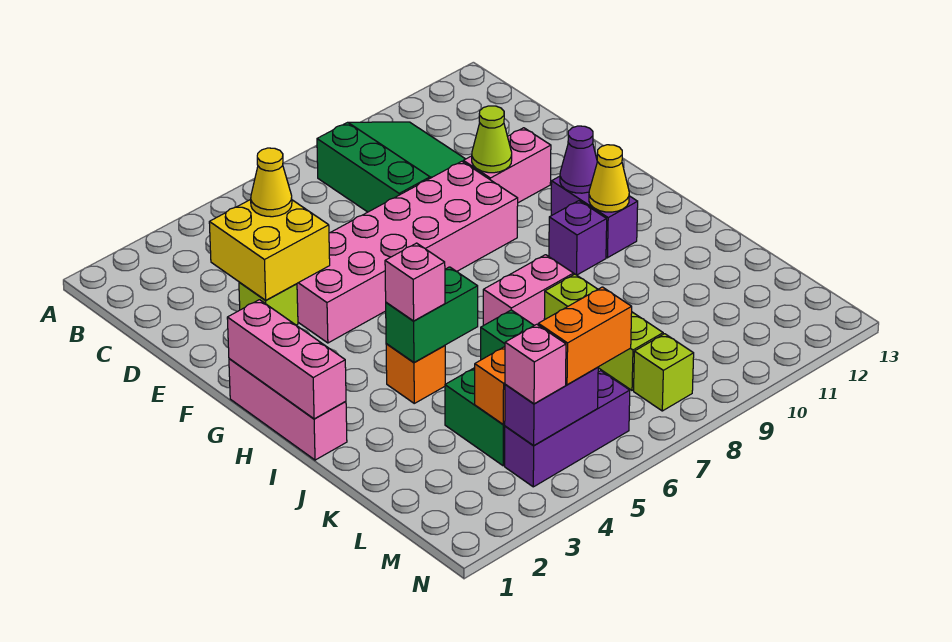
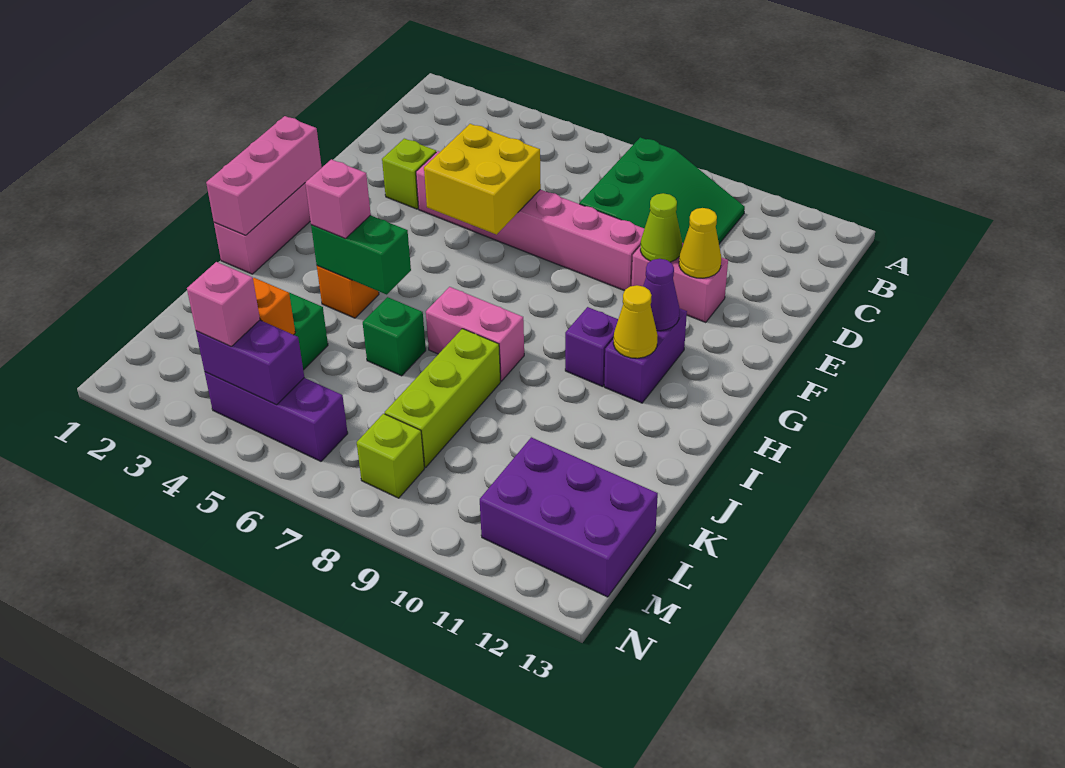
yellow 2x2 brick [209,200,330,300] -> yellow 2x2 brick moved to [424,124,541,235]
yellow 1x1 cone [251,148,292,217] -> yellow 1x1 cone moved to [679,208,721,278]
pink 2x6 brick [297,161,518,343] -> pink 1x6 brick [416,151,644,291]
none -> purple 2x3 brick [480,437,658,597]
orange 1x2 brick [538,287,632,385] -> none

